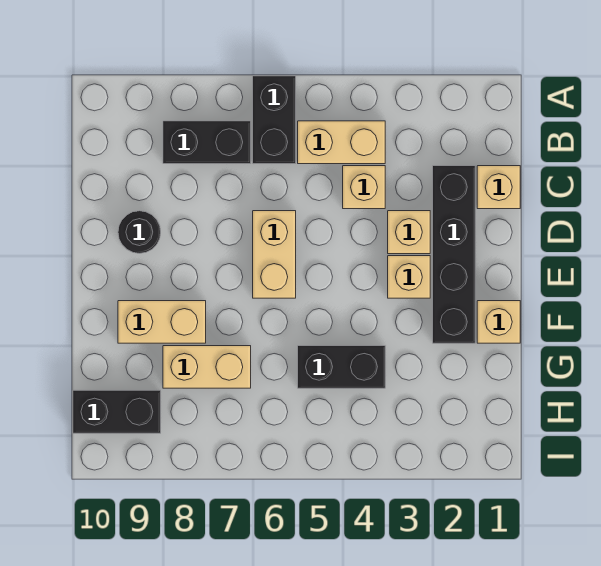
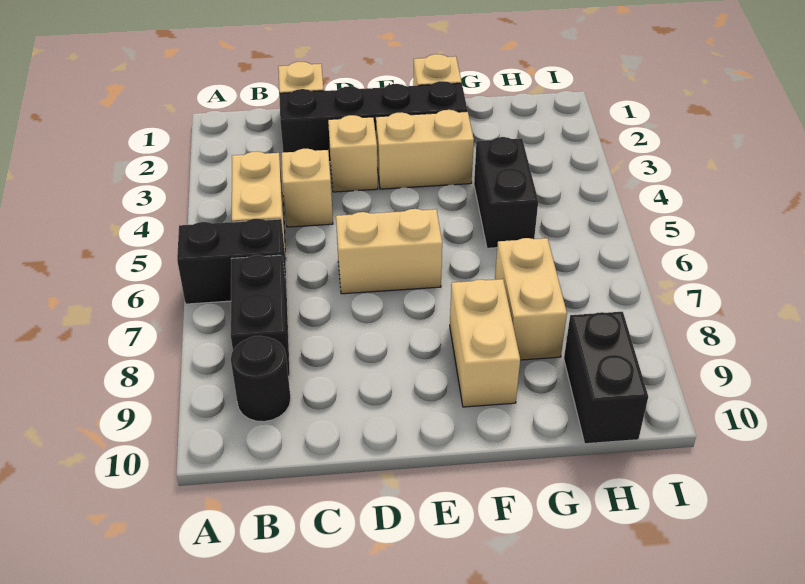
black 1x1 round brick [118,211,161,253] -> black 1x1 round brick moved to [231,336,291,422]
tan 1x1 brick [388,256,430,298] -> tan 1x2 brick [376,110,474,189]

